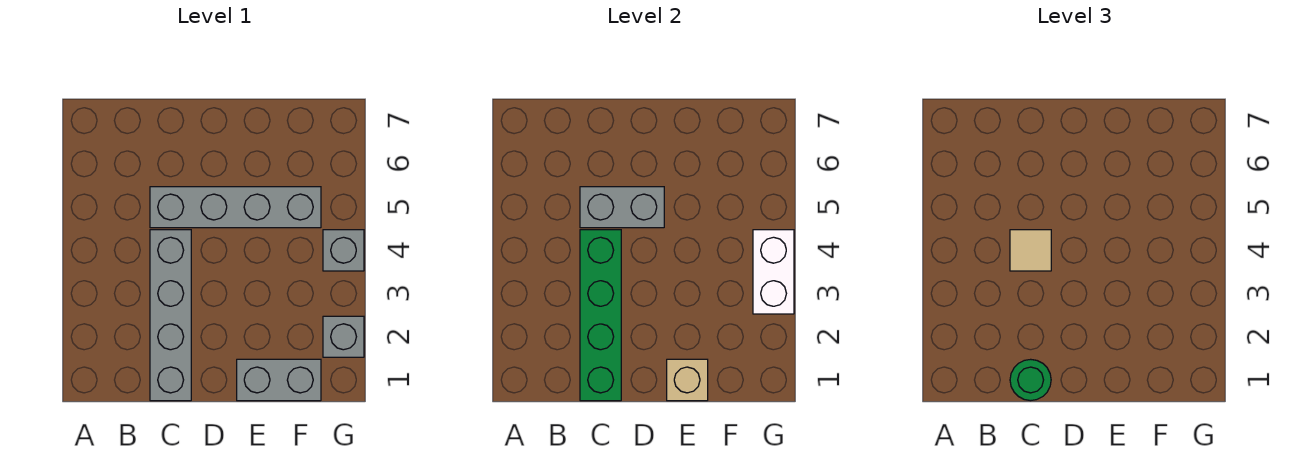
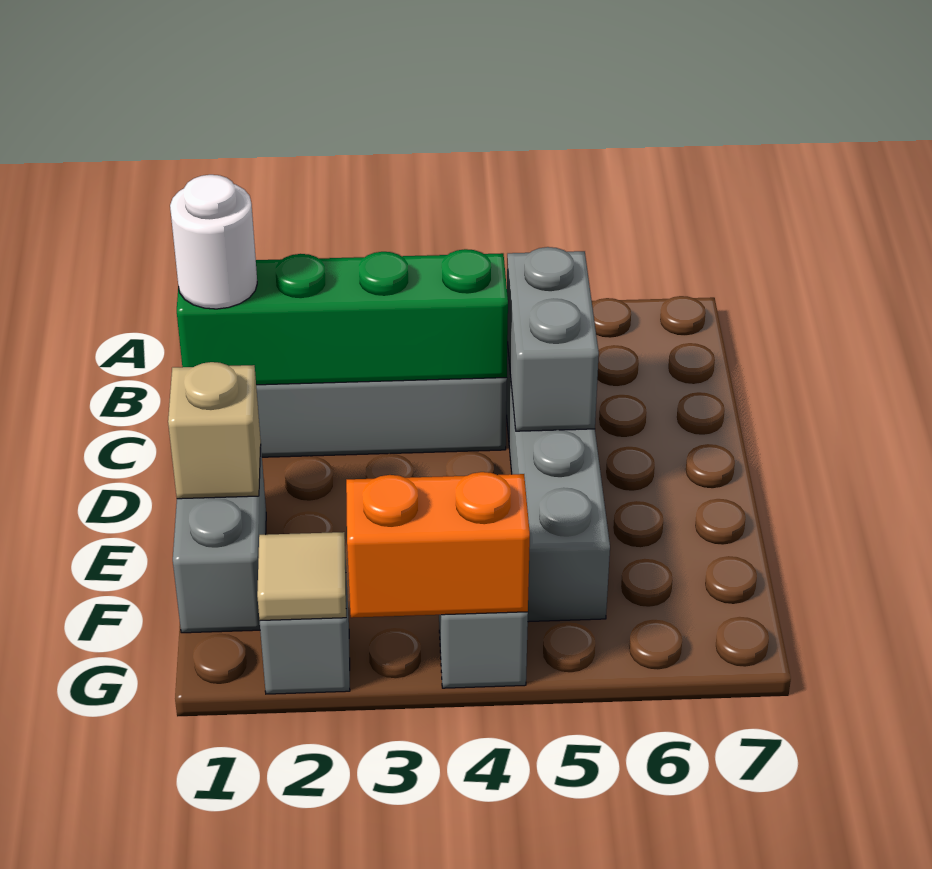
green 1x1 round brick [1010,359,1051,401] -> white 1x1 round brick [170,175,257,309]
tan 1x1 tile [1010,230,1051,271] -> tan 1x1 tile moved to [257,532,346,621]
white 1x2 brick [753,230,794,314] -> orange 1x2 brick [346,472,530,618]

